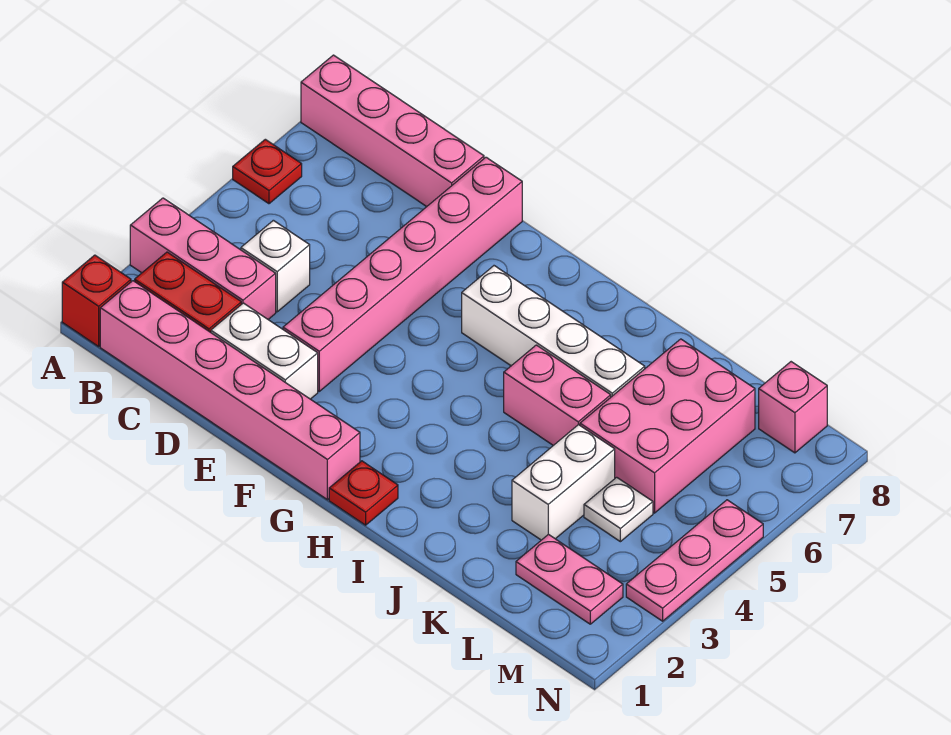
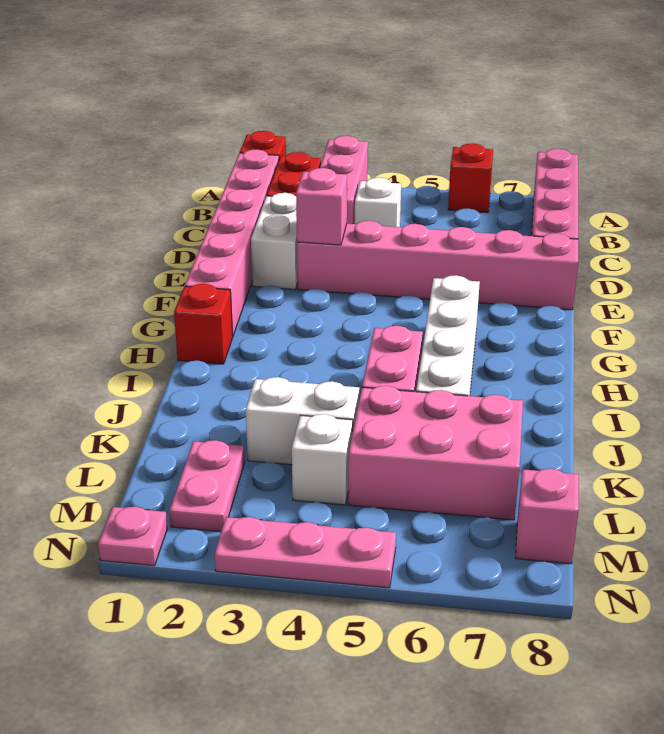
red 1x1 plate [233,139,302,204] -> red 1x1 brick [448,143,493,213]
none -> pink 1x1 brick [296,168,347,245]
red 1x1 plate [329,461,398,525] -> red 1x1 brick [174,284,233,364]
white 1x1 plate [584,477,653,542] -> white 1x1 brick [292,414,353,505]
none -> pink 1x1 plate [98,507,167,566]

